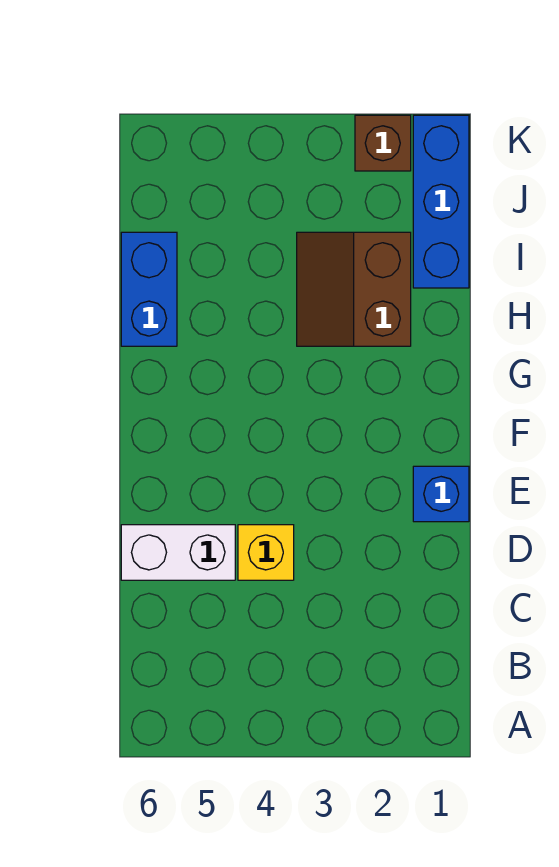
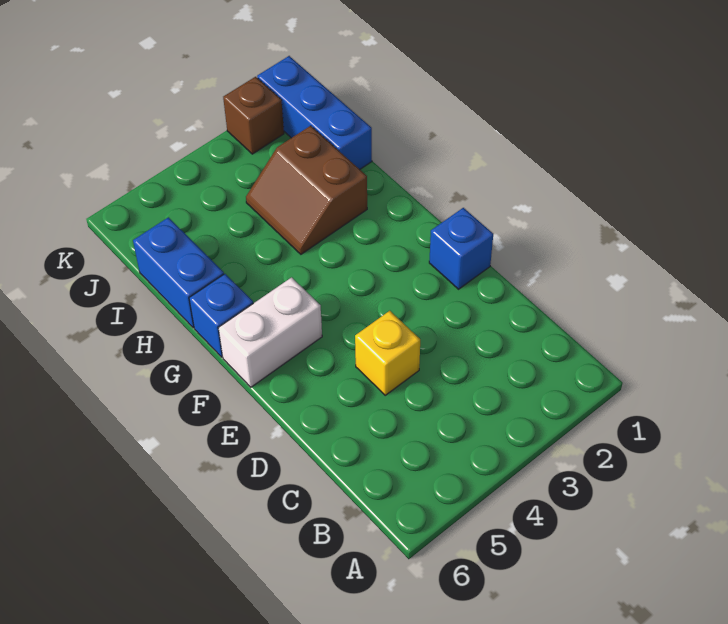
white 1x2 brick [121,525,235,580] -> white 1x2 brick moved to [218,277,322,387]
none -> blue 1x1 brick [189,274,253,357]

